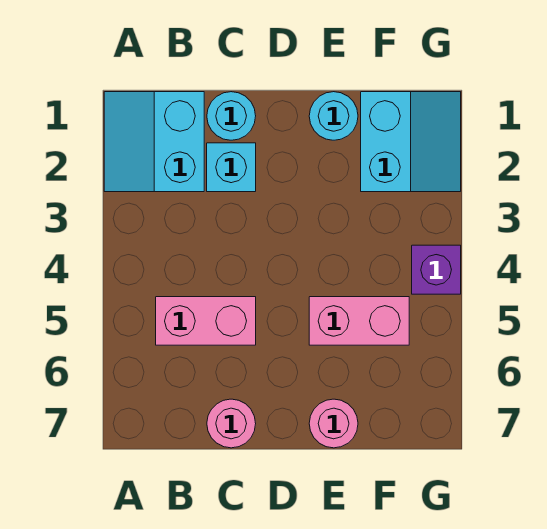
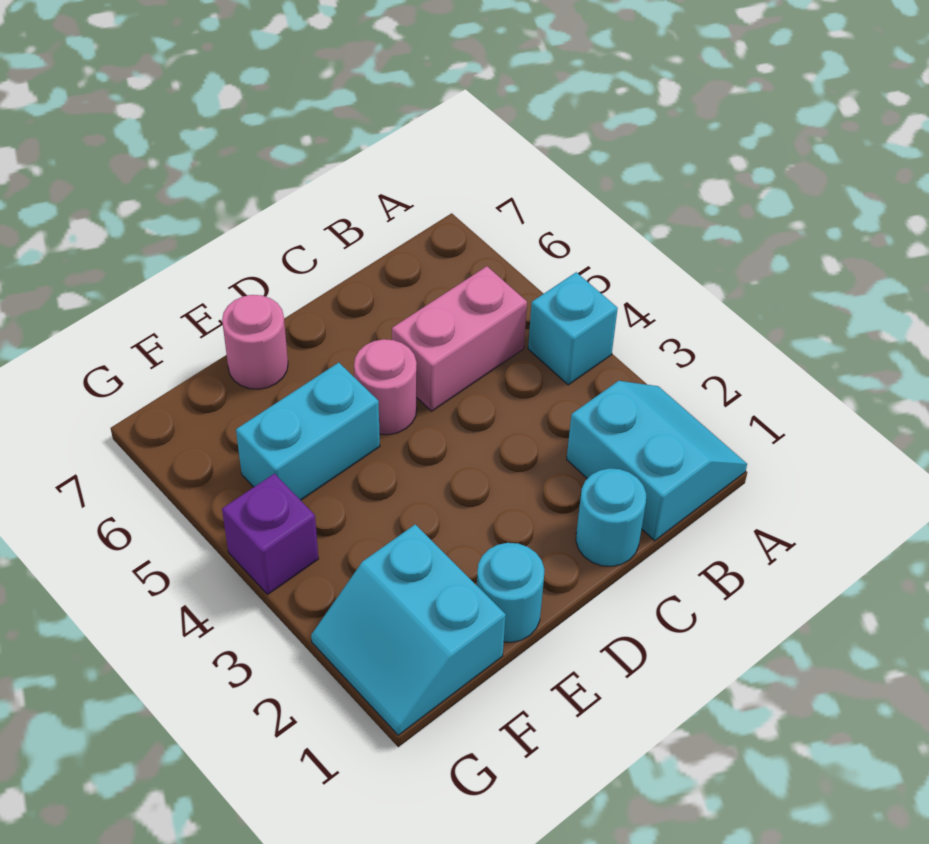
cyan 1x1 brick [207,143,256,192] -> cyan 1x1 brick moved to [528,272,618,385]
pink 1x1 round brick [207,399,256,448] -> pink 1x1 round brick moved to [354,339,417,435]
pink 1x2 brick [309,297,409,345] -> cyan 1x2 brick [236,363,380,500]

